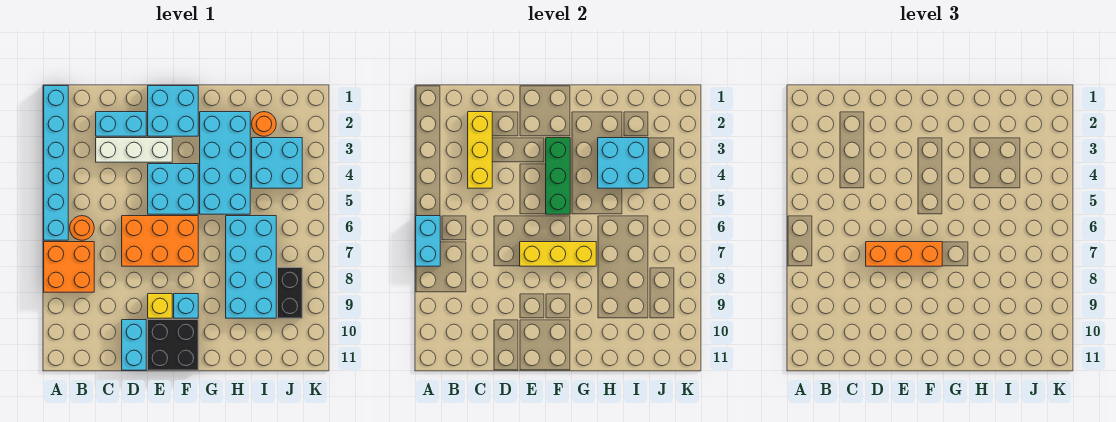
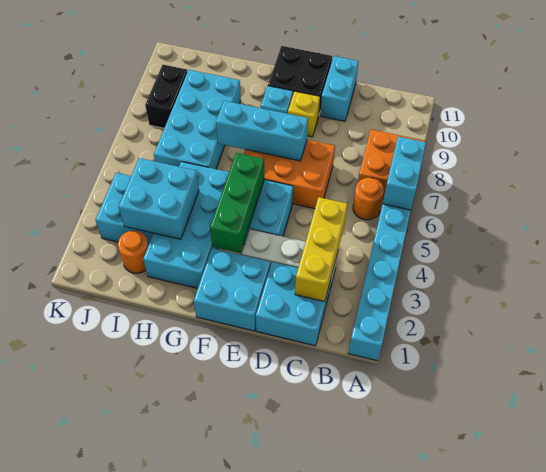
cyan 1x2 brick [96,112,146,136] -> cyan 2x2 brick [256,262,331,346]
orange 1x3 brick [866,242,942,266] -> none
yellow 1x3 brick [520,242,596,266] -> cyan 1x3 brick [216,101,308,161]

